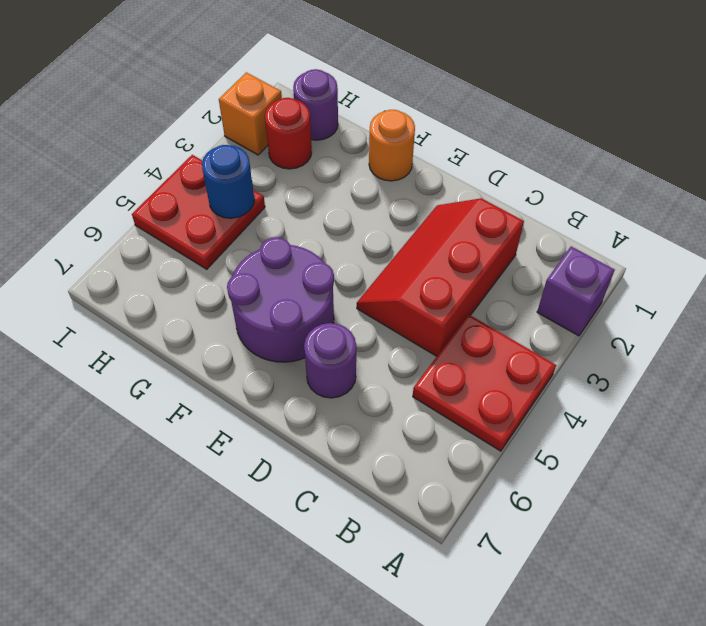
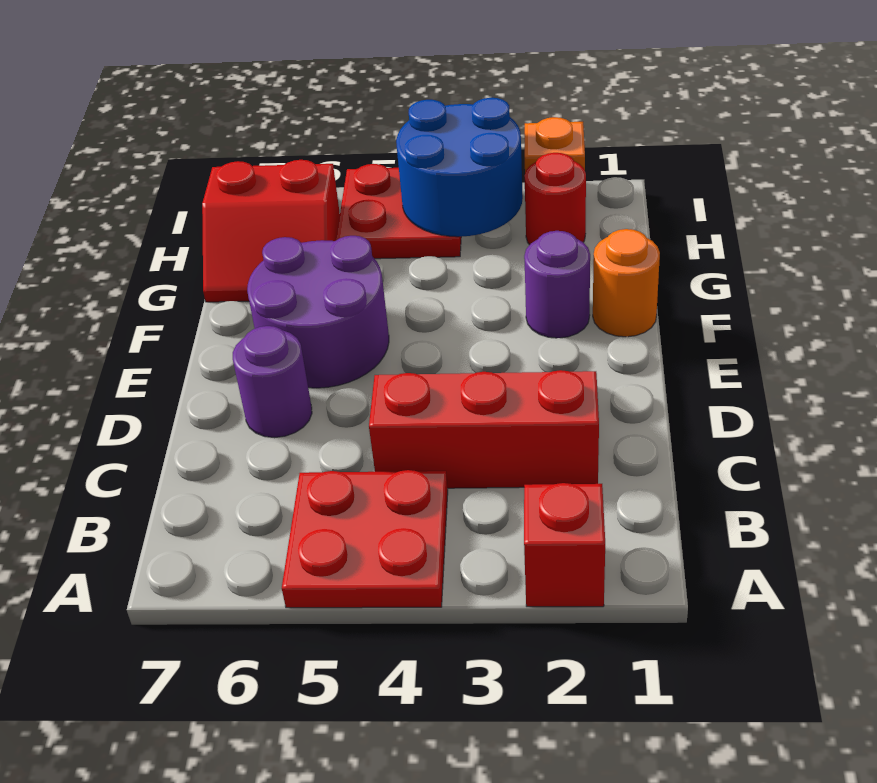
purple 1x1 brick [537,246,615,336] -> red 1x1 brick [524,483,605,607]
none -> red 2x2 slope [202,160,340,302]
purple 1x1 round brick [293,69,338,140] -> purple 1x1 round brick moved to [524,231,590,338]
blue 1x1 round brick [202,145,255,218] -> blue 2x2 round brick [396,98,523,237]

